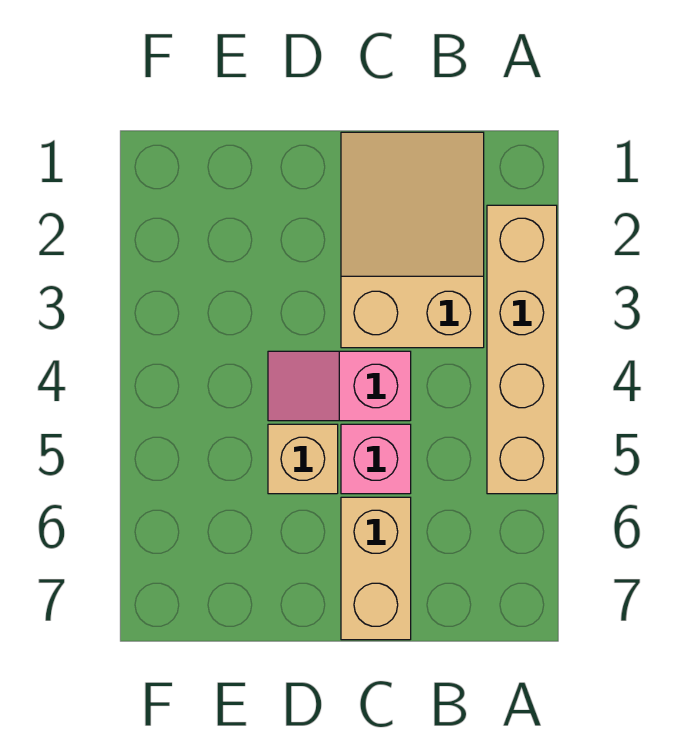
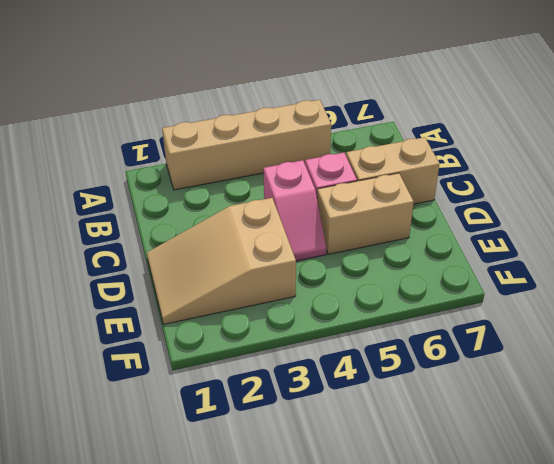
tan 2x3 slope [341,132,484,348] -> tan 2x3 slope moved to [147,198,296,324]
tan 1x1 brick [268,424,338,494] -> tan 1x2 brick [317,173,414,254]

